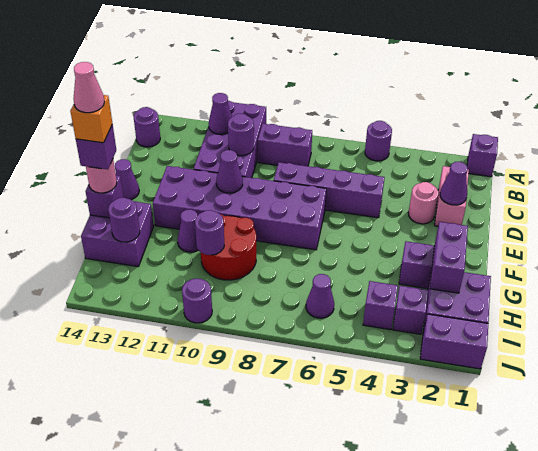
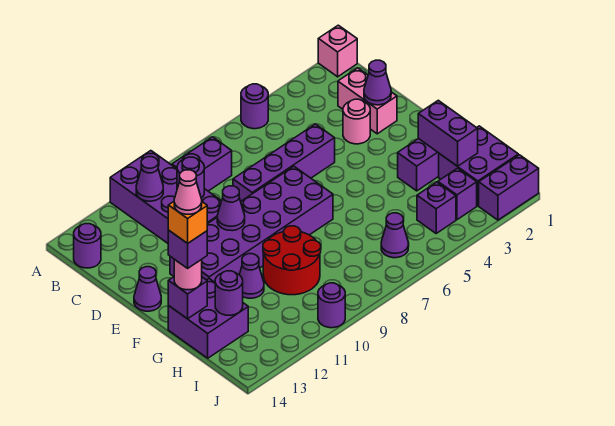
purple 1x1 brick [467,134,498,177] -> pink 1x1 brick [318,25,357,77]
purple 1x1 round brick [195,210,224,255] -> none

